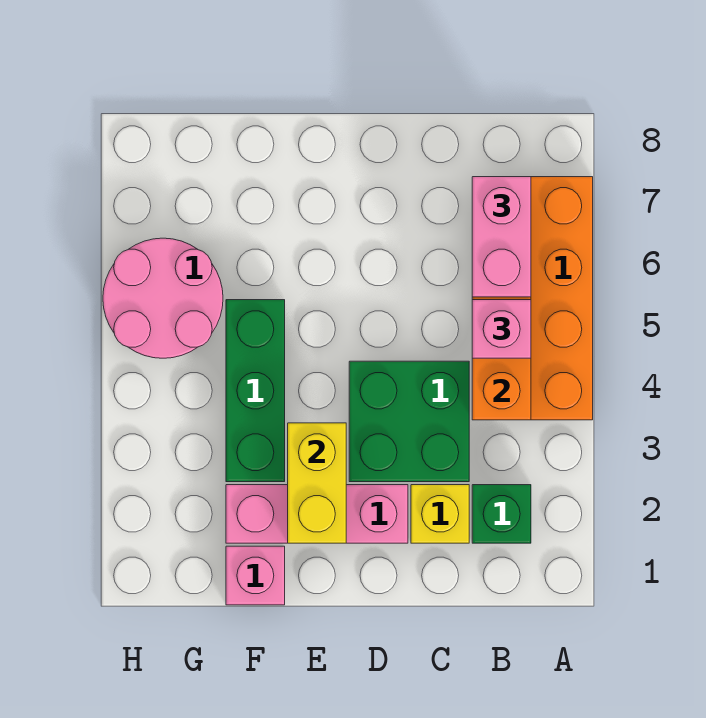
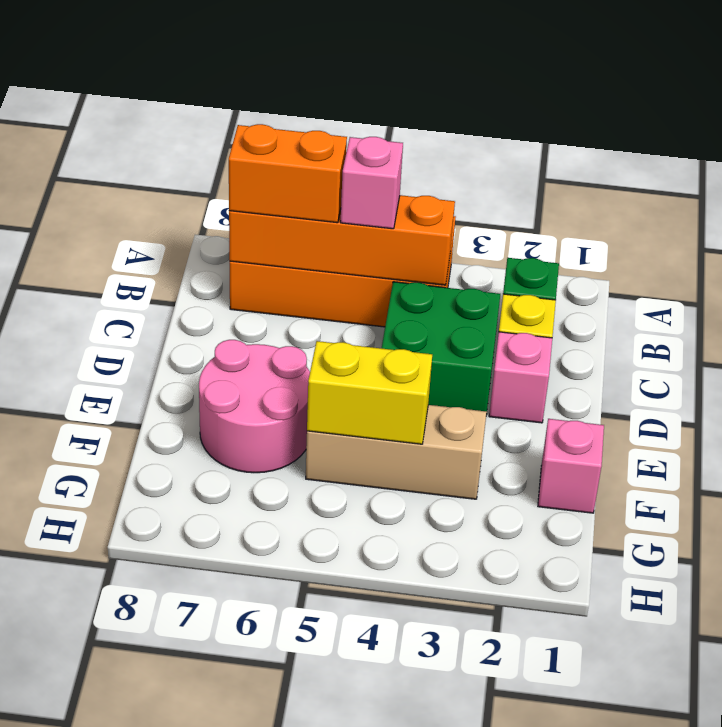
pink 1x2 brick [472,177,531,297] -> orange 1x2 brick [229,124,347,223]
pink 1x3 brick [226,485,408,543] -> pink 1x1 brick [489,332,552,423]
yellow 1x2 brick [288,423,346,543] -> yellow 1x2 brick moved to [307,341,432,444]
green 1x3 brick [226,300,285,482] -> tan 1x3 brick [306,405,487,499]
pink 2x2 round brick [103,238,223,358] -> pink 2x2 round brick moved to [199,340,310,473]

